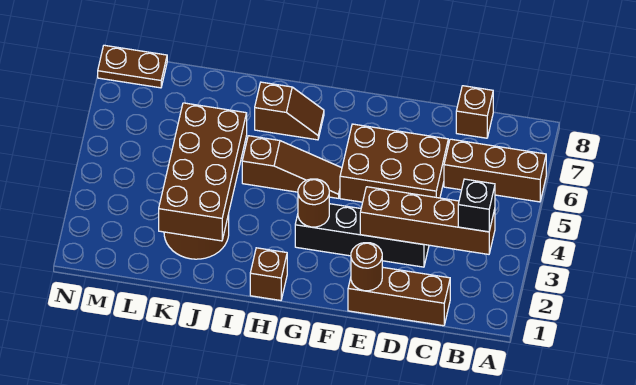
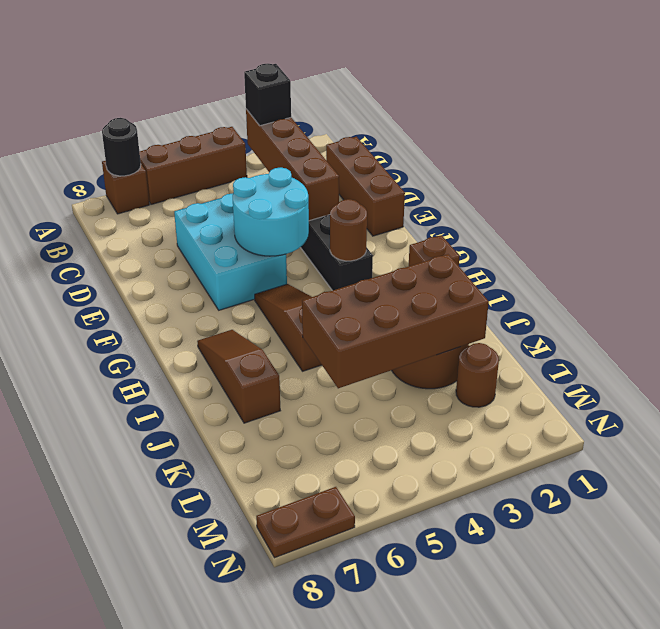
brown 1x3 brick [444,139,546,202] -> brown 1x3 brick turned to [139,127,247,204]
none -> black 1x1 round brick [102,118,141,176]
brown 1x1 brick [456,86,493,138] -> brown 1x1 brick moved to [102,161,149,214]
brown 2x3 brick [340,124,448,202] -> cyan 2x3 brick [174,194,287,310]
brown 1x1 round brick [351,243,382,291] -> brown 1x1 round brick moved to [456,343,499,407]
none -> cyan 2x2 round brick [233,168,309,256]
brown 1x2 slope [255,82,324,140] -> brown 1x3 slope [197,330,280,423]
brown 1x2 plate [98,45,167,88] -> brown 1x2 plate turned to [256,487,355,558]

